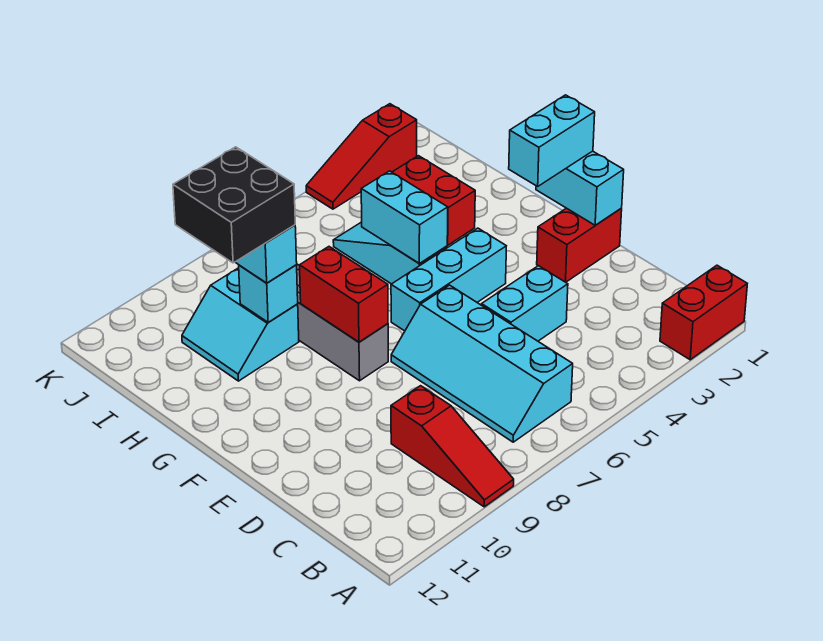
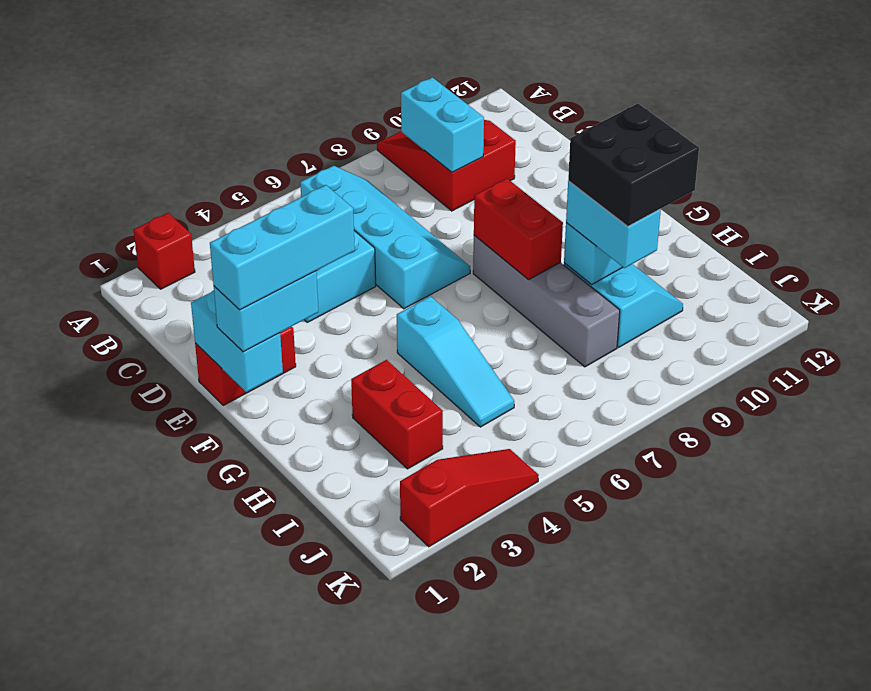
red 1x2 brick [660,265,747,360] -> red 1x1 brick [134,213,195,289]
red 1x3 slope [391,386,514,507] -> red 2x3 slope [377,120,516,211]
cyan 1x3 brick [391,228,506,331] -> cyan 1x3 brick moved to [210,185,355,310]
cyan 1x2 brick [361,171,448,264] -> cyan 1x2 brick moved to [401,77,484,172]

